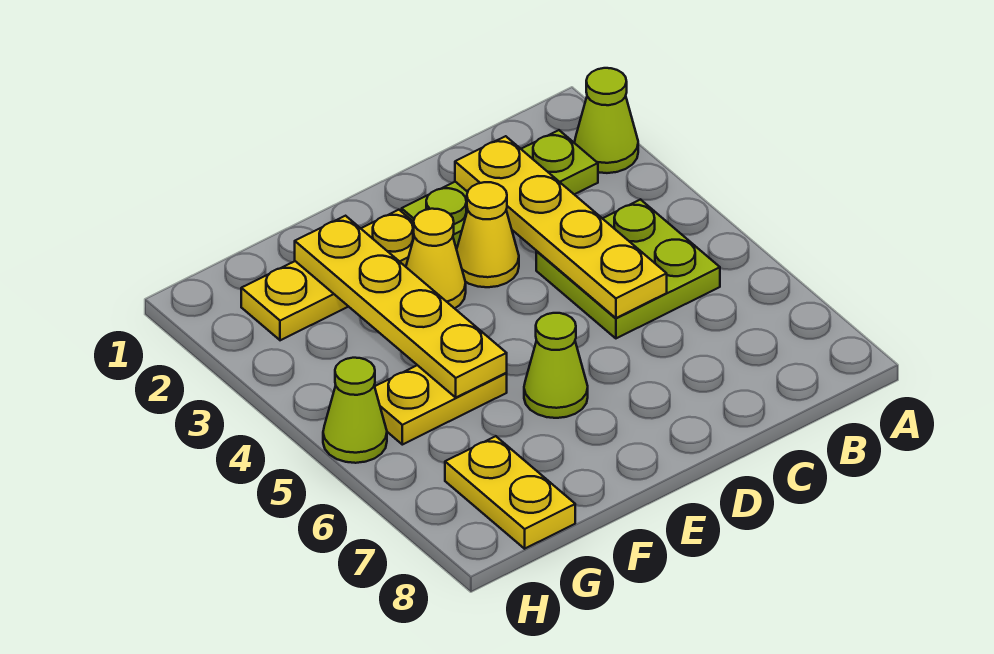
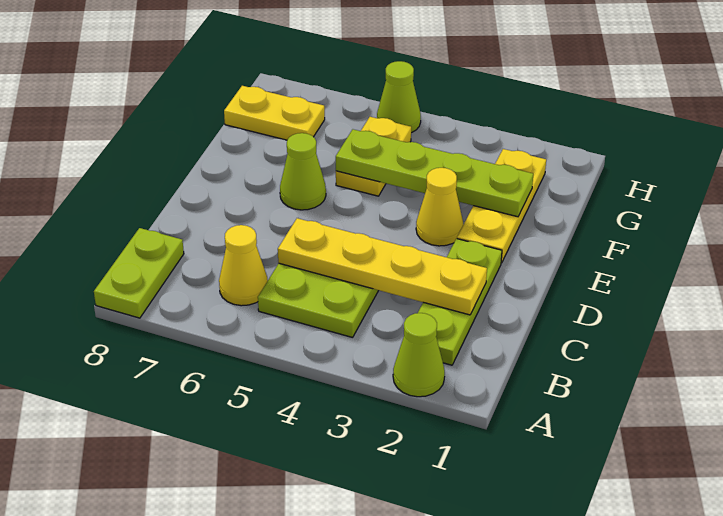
none -> lime 1x2 plate [94,228,184,318]
yellow 1x1 cone [457,182,519,287] -> yellow 1x1 cone moved to [219,225,268,306]
yellow 1x4 plate [295,216,507,397] -> lime 1x4 plate [336,129,533,217]

